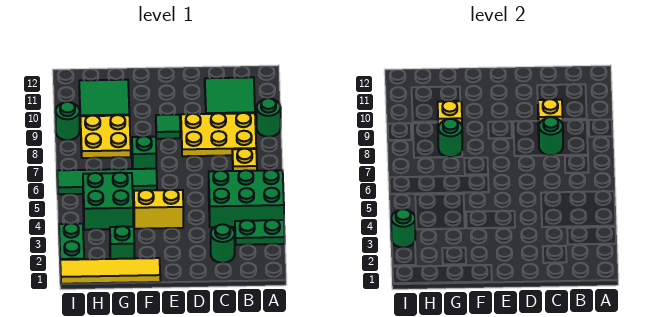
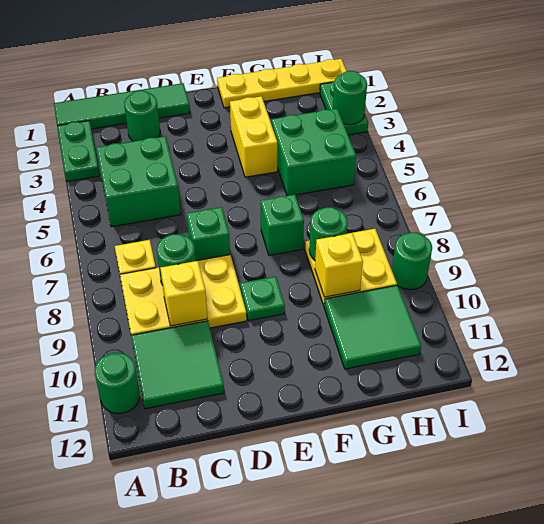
green 1x2 plate [235,220,285,245] -> green 1x2 plate turned to [57,121,100,181]
green 2x3 brick [209,170,284,227] -> green 2x2 brick [97,136,181,227]
green 1x1 round brick [257,98,281,137] -> green 1x1 round brick moved to [95,353,140,414]
yellow 1x2 brick [134,190,183,229] -> yellow 1x2 brick turned to [230,96,277,177]
green 1x1 tile [156,115,180,139] -> green 1x1 plate [240,277,285,321]
yellow 1x4 tile [60,258,160,284] -> yellow 1x4 plate [217,59,347,108]
green 1x4 tile [57,169,157,194] -> green 1x4 tile moved to [54,83,190,129]
green 1x1 brick [110,226,134,259] -> green 1x1 brick moved to [187,207,230,261]

